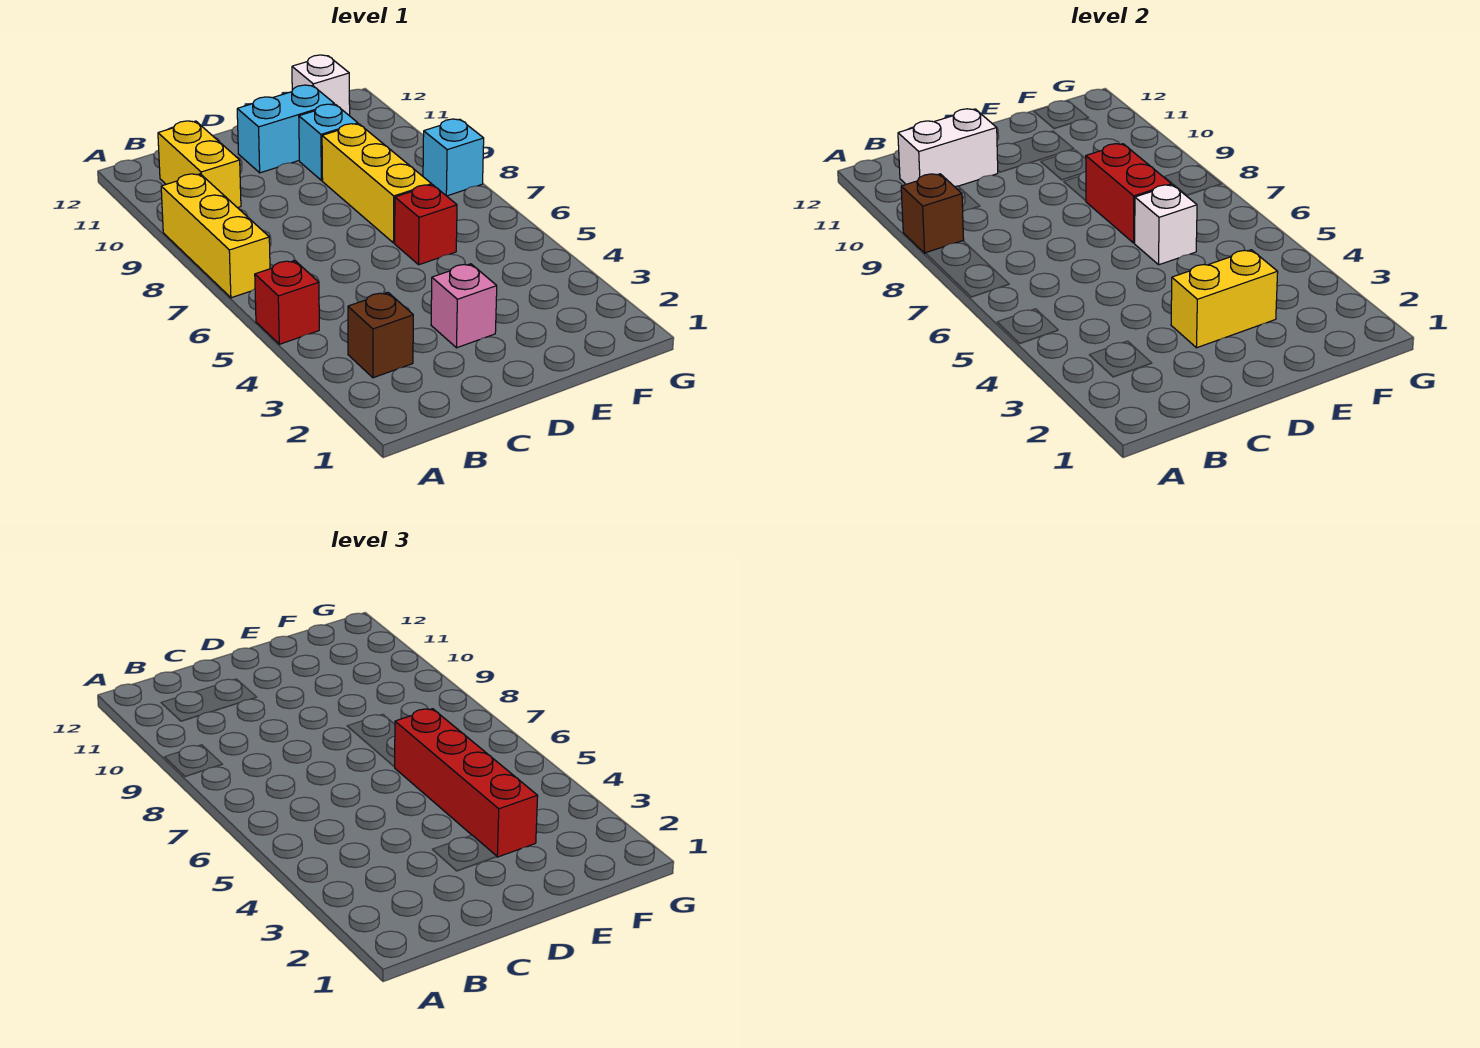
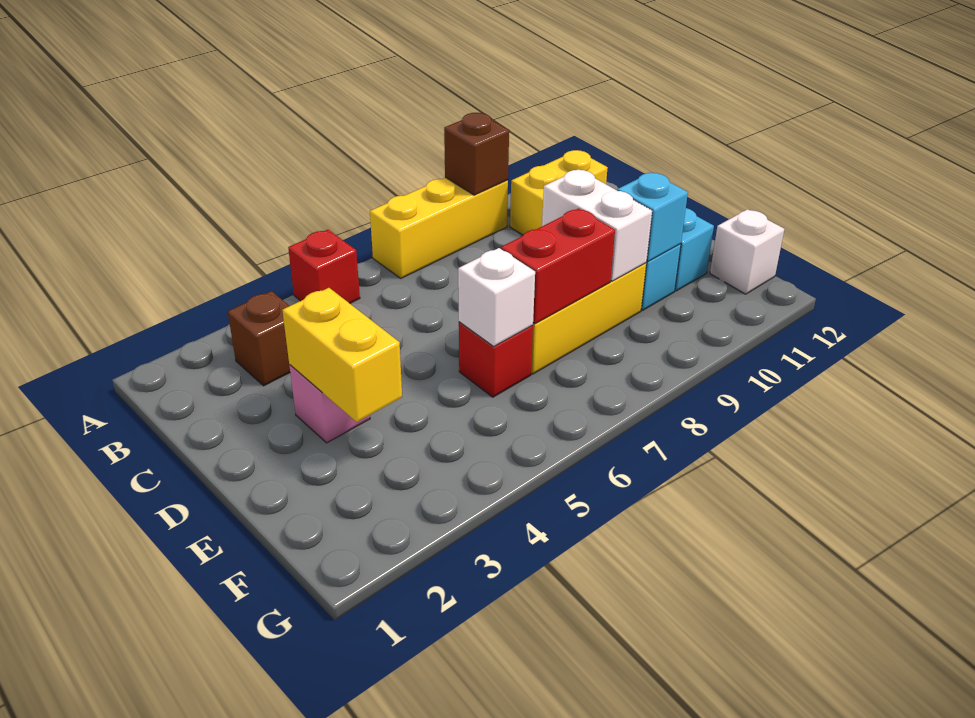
white 1x2 brick [898,109,998,187] -> white 1x2 brick moved to [542,170,652,281]
red 1x4 brick [395,709,538,857] -> none
cyan 1x1 brick [423,119,484,196] -> cyan 1x1 brick moved to [617,173,688,261]

